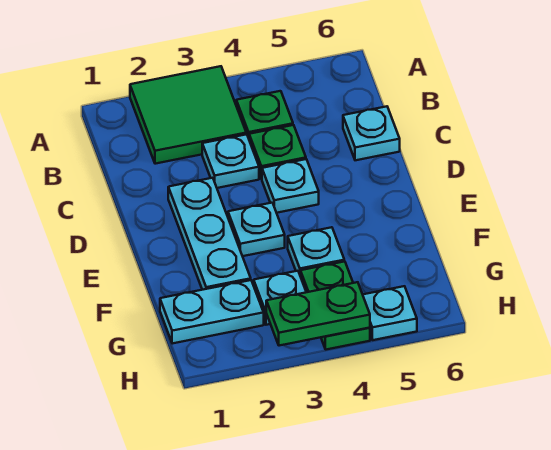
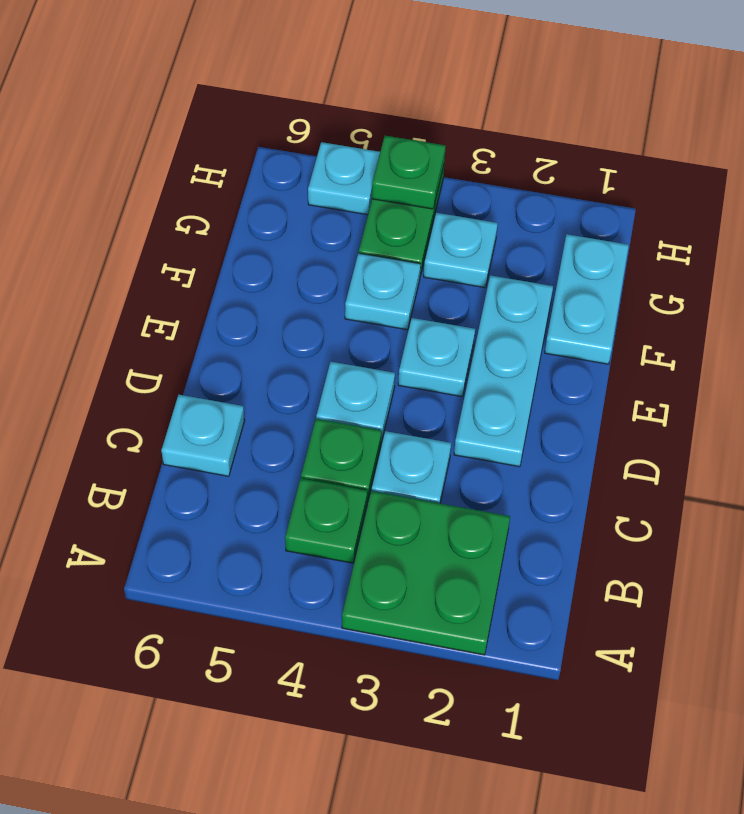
green 2x2 tile [130,66,246,164] -> green 2x2 plate [342,491,510,655]
cyan 1x2 plate [160,280,264,344] -> cyan 1x2 plate turned to [545,234,629,364]
green 1x2 plate [266,282,370,346] -> green 1x1 plate [372,136,446,209]

